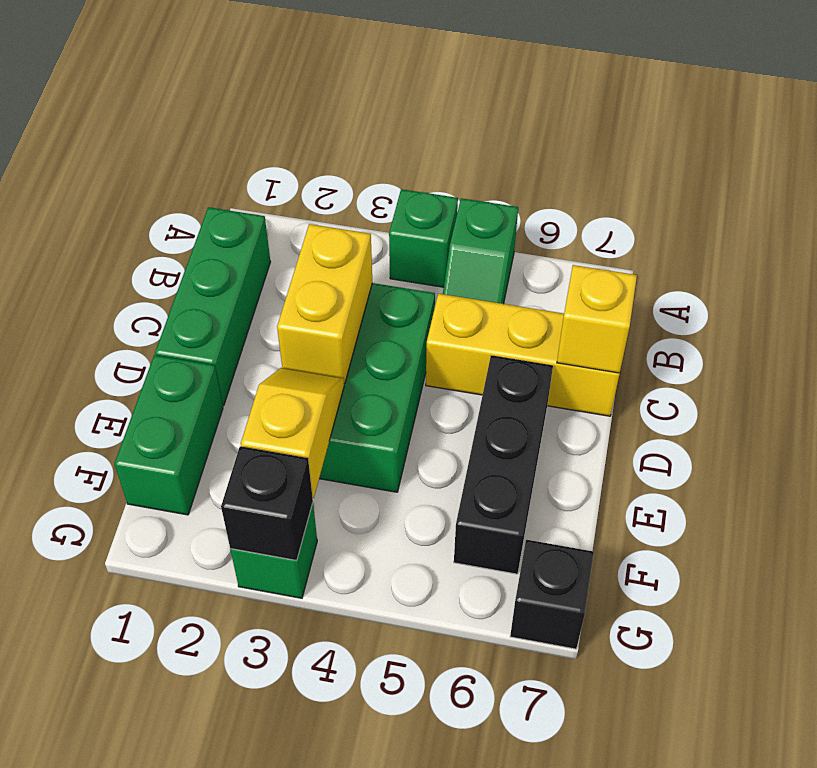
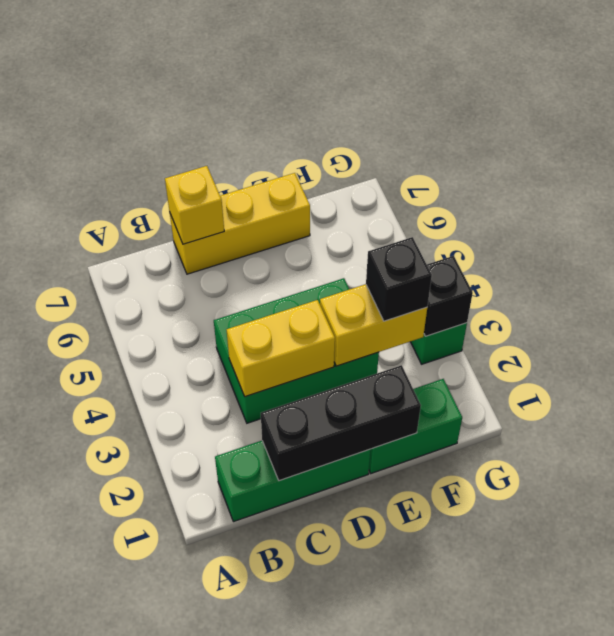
green 1x1 brick [389,189,458,287] -> none
green 1x2 slope [443,198,518,304] -> none
yellow 1x3 brick [426,294,620,416] -> yellow 1x3 brick turned to [170,173,310,274]
black 1x3 brick [454,355,553,574] -> black 1x3 brick moved to [261,365,421,481]
yellow 1x2 slope [241,368,344,498] -> yellow 1x2 brick [320,284,427,366]
black 1x1 brick [510,540,594,649] -> black 1x1 brick moved to [366,237,432,321]

